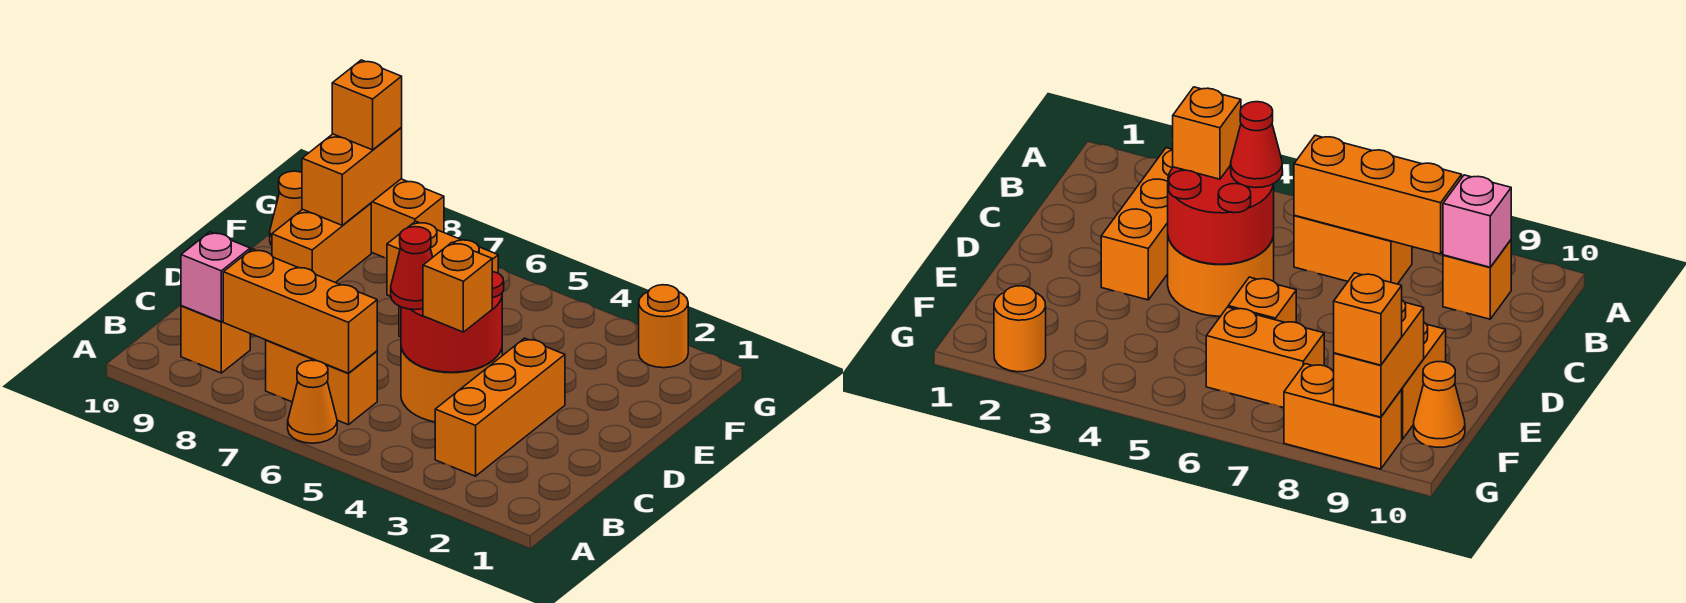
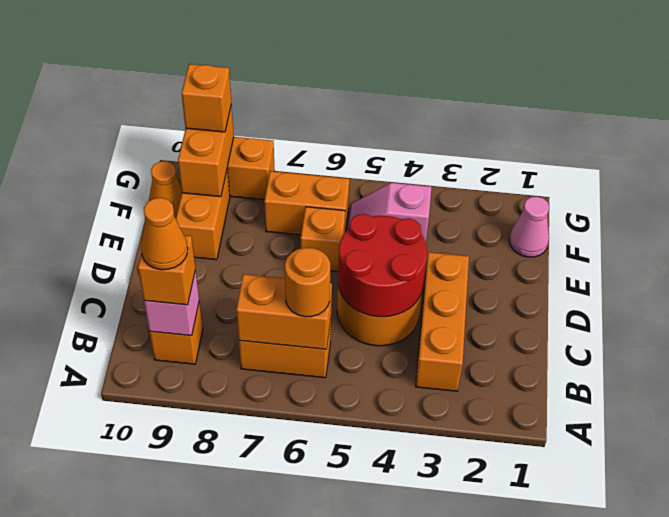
orange 1x1 cone [288,360,337,443] -> orange 1x1 cone moved to [141,198,188,270]
orange 1x3 brick [223,249,377,373] -> orange 1x2 brick [236,274,332,349]
orange 1x1 brick [423,242,492,332] -> orange 1x1 brick moved to [138,235,195,305]
red 1x1 cone [391,227,433,310] -> none
none -> pink 1x1 cone [509,196,549,257]
none -> pink 1x2 slope [347,183,431,242]
orange 1x1 round brick [639,285,688,368] -> orange 1x1 round brick moved to [285,248,330,317]

